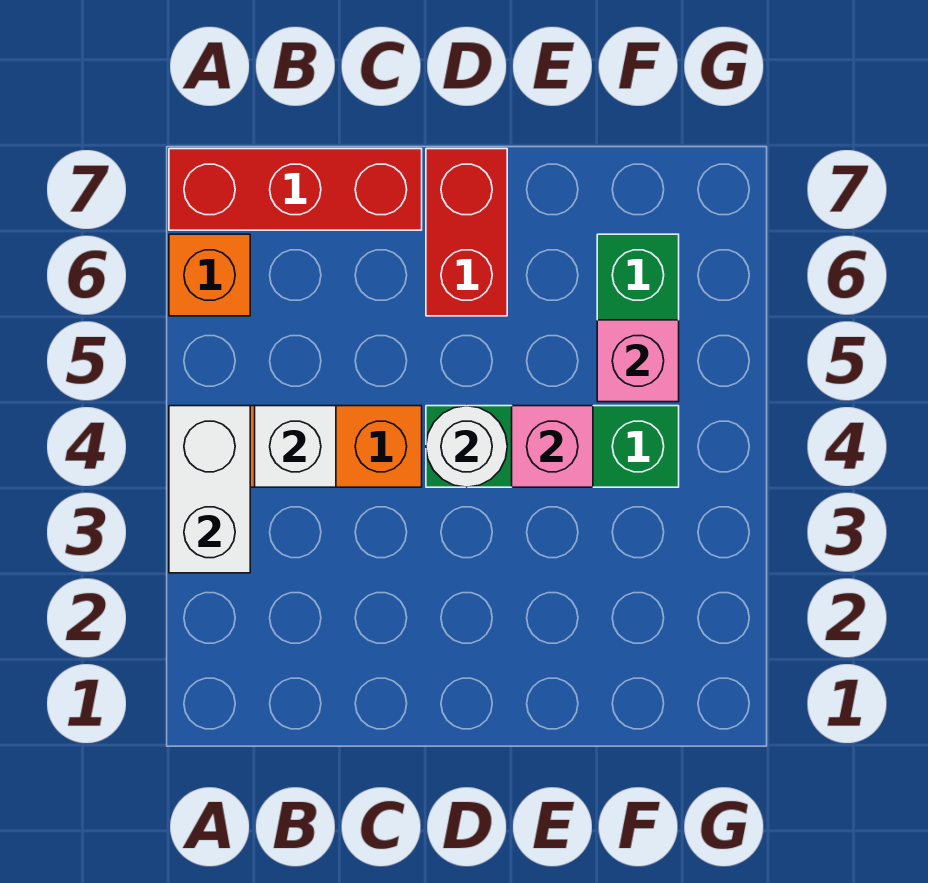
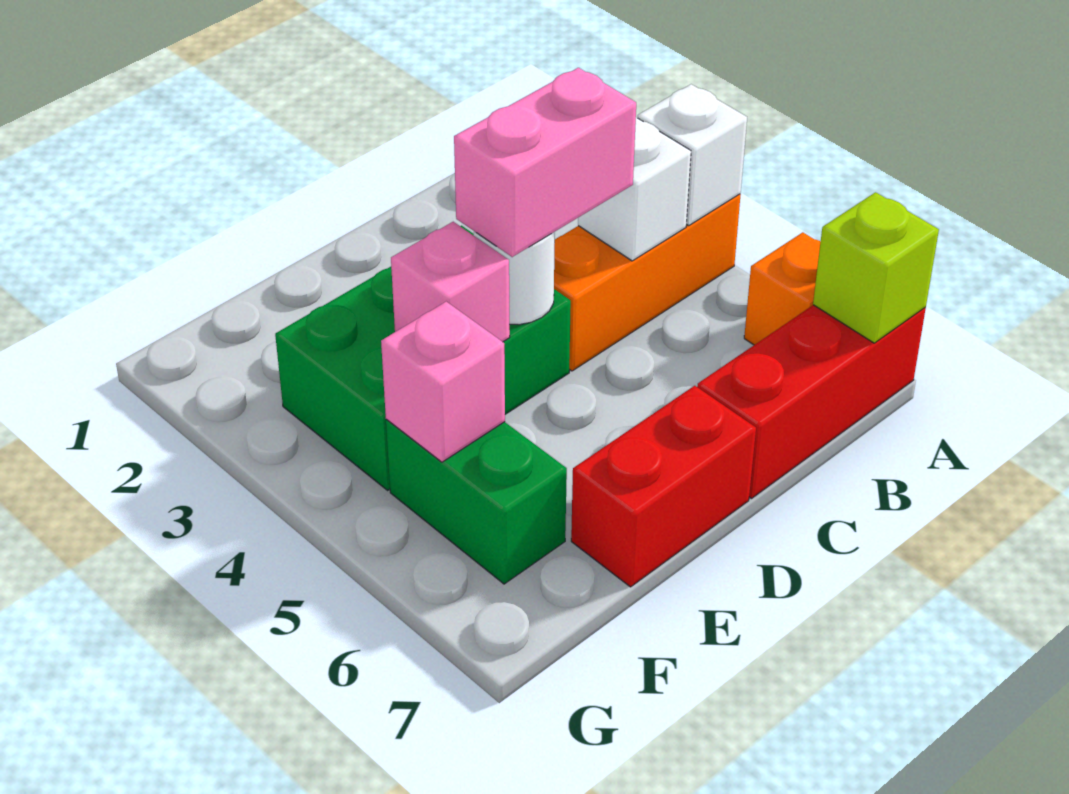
white 1x2 brick [169,406,250,573] -> white 1x1 brick [638,84,747,225]
none -> lime 1x1 brick [813,192,939,343]
none -> pink 1x2 brick [454,68,636,257]
green 1x3 brick [426,406,679,487] -> green 2x3 brick [275,226,571,490]
red 1x2 brick [426,149,507,316] -> red 1x2 brick turned to [571,386,756,587]

